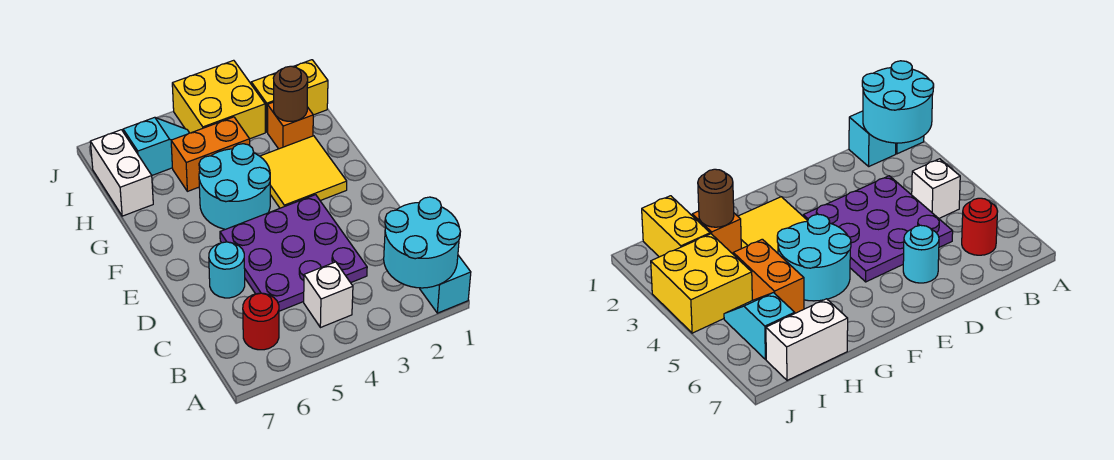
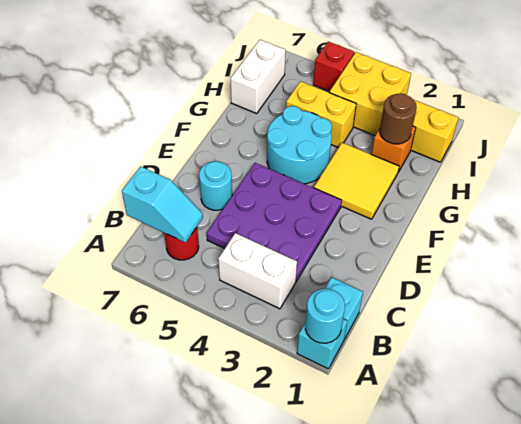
cyan 2x2 round brick [384,197,461,288] -> cyan 1x1 round brick [305,289,345,343]
white 1x1 brick [304,262,353,328] -> white 1x2 brick [218,233,297,309]
orange 1x2 brick [171,117,250,191] -> yellow 1x2 brick [286,81,356,148]
cyan 1x2 slope [123,117,189,175] -> cyan 1x2 slope moved to [122,166,203,243]
none -> red 1x1 brick [313,42,354,91]

